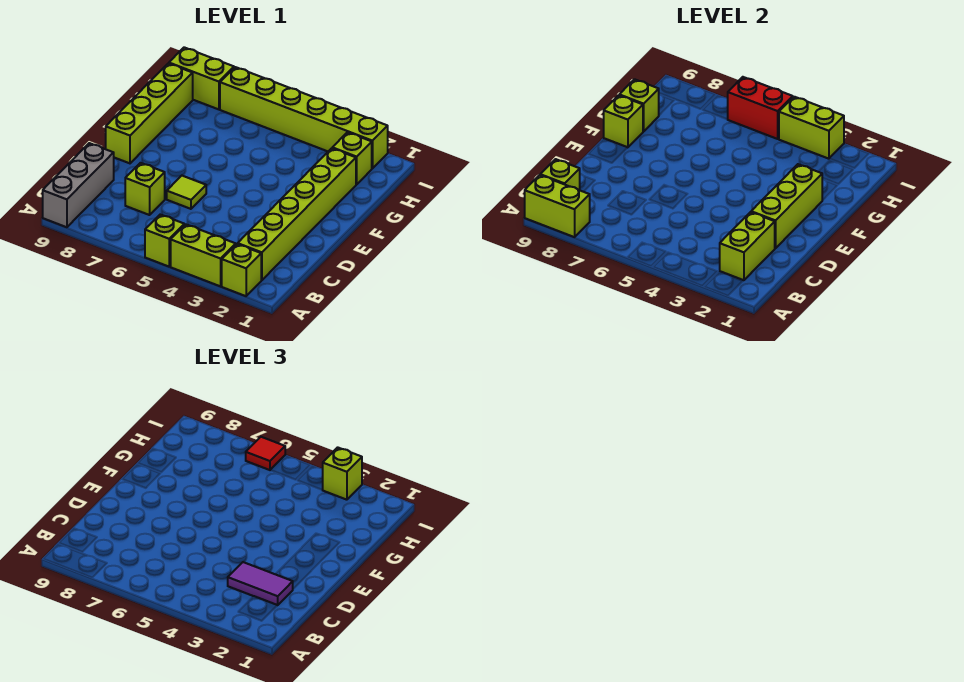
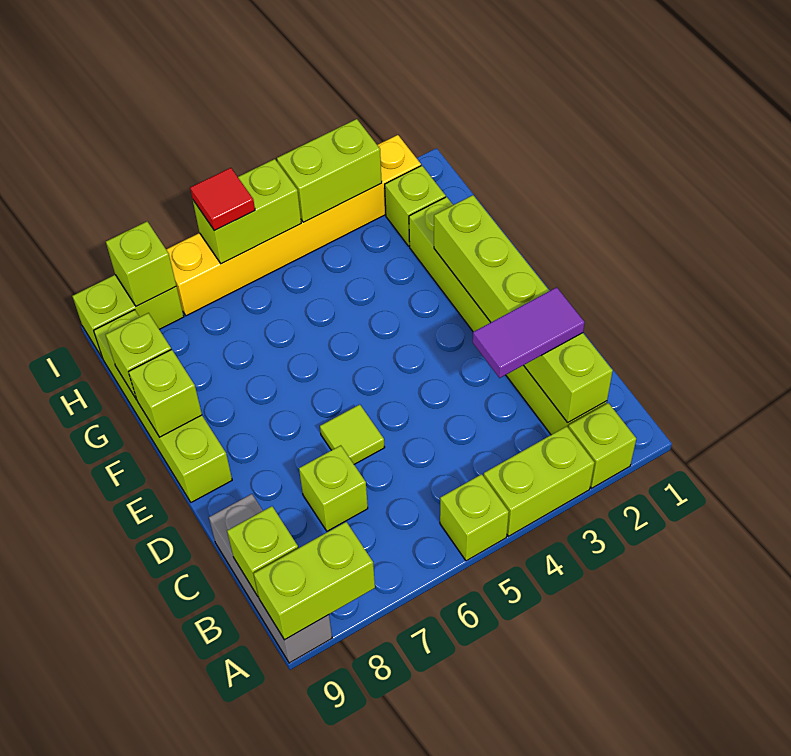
lime 1x6 brick [220,67,388,169] -> yellow 1x6 brick [166,135,421,316]
lime 1x1 brick [323,447,362,500] -> lime 1x1 brick moved to [106,222,176,306]
red 1x2 brick [728,77,793,139] -> lime 1x2 brick [193,159,301,264]

